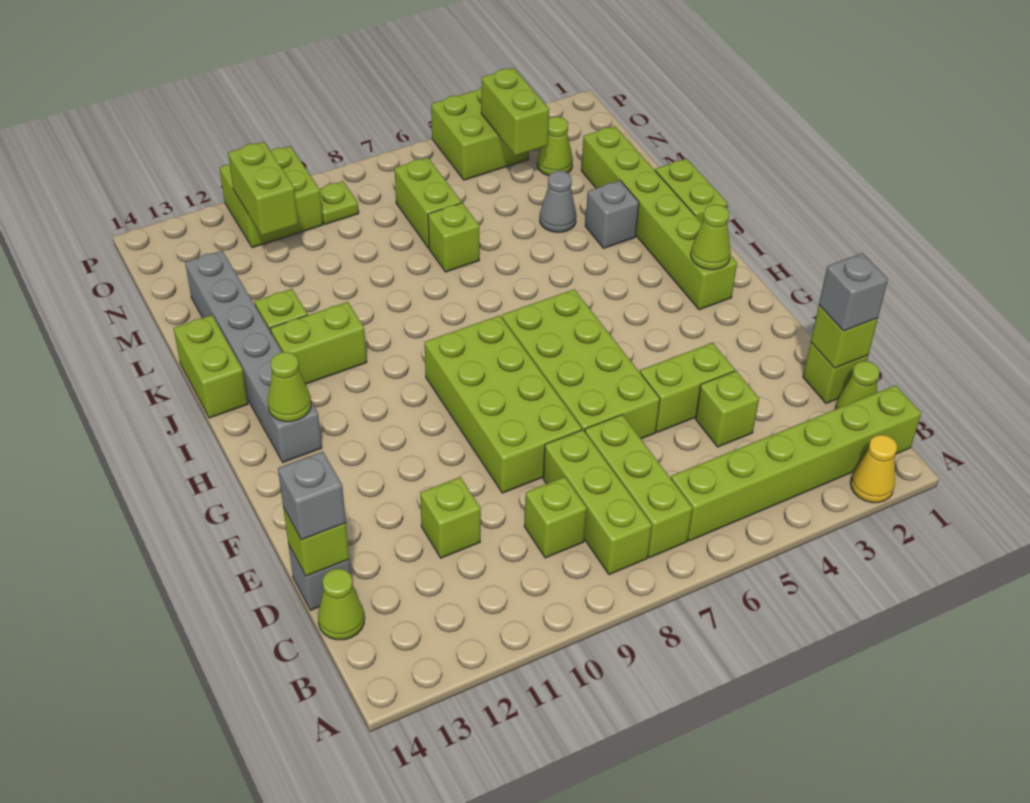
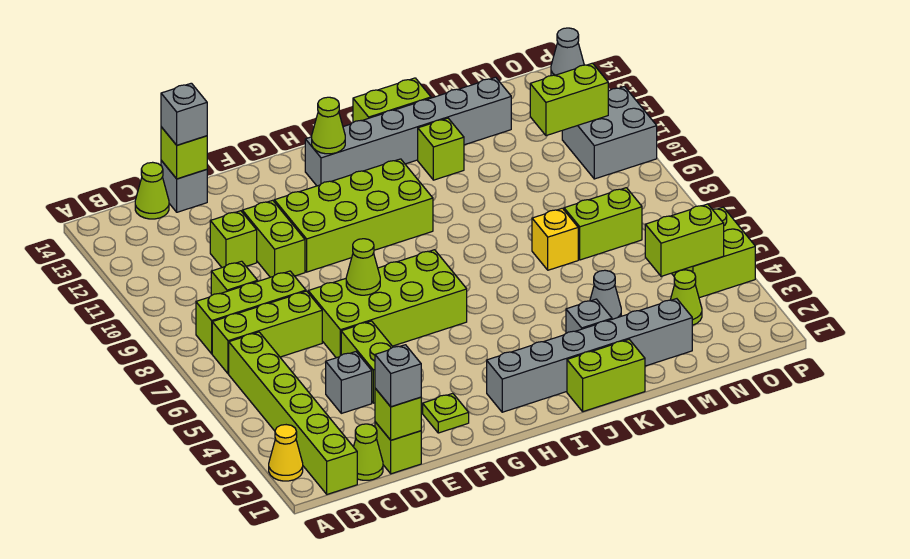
lime 1x1 brick [695,371,759,447] -> grey 1x1 brick [326,352,372,413]
lime 2x4 brick [424,315,582,493] -> lime 2x4 brick moved to [274,159,433,272]
lime 1x6 brick [581,126,737,310] -> grey 1x6 brick [487,299,692,412]
lime 1x1 cone [691,204,731,270] -> lime 1x1 cone moved to [346,239,380,295]
lime 1x2 brick [270,302,367,384] -> lime 1x2 brick moved to [242,200,305,277]
lime 1x1 brick [428,203,479,272] -> yellow 1x1 brick [532,208,578,270]
lime 1x1 plate [319,181,359,224] -> lime 1x1 plate moved to [423,393,469,433]
lime 2x2 brick [220,146,323,248] -> grey 2x2 brick [562,87,657,179]
none -> grey 1x1 cone [551,28,584,76]

